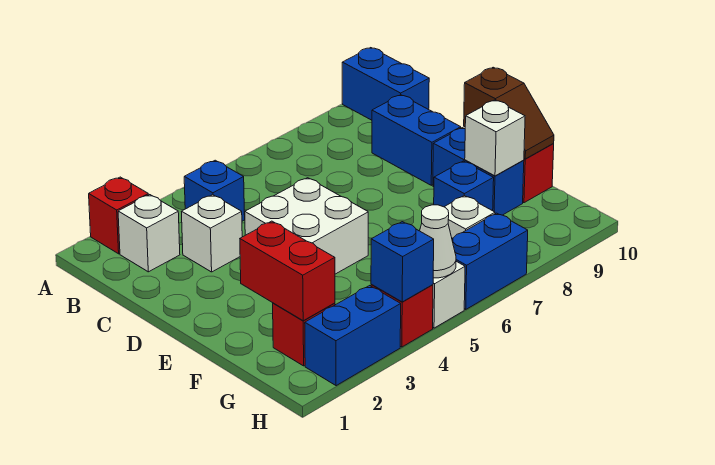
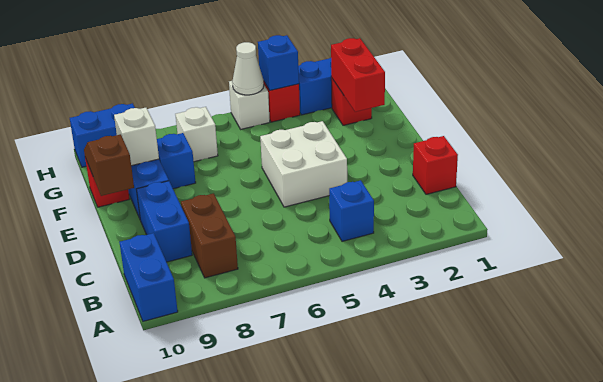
red 1x1 brick [89,177,148,254] -> red 1x1 brick moved to [413,136,458,194]
white 1x1 brick [118,195,180,272] -> none
none -> brown 1x2 brick [181,193,238,278]
white 1x1 brick [181,195,242,272] -> none
blue 1x2 brick [452,213,528,309] -> blue 1x2 brick moved to [70,103,135,167]

